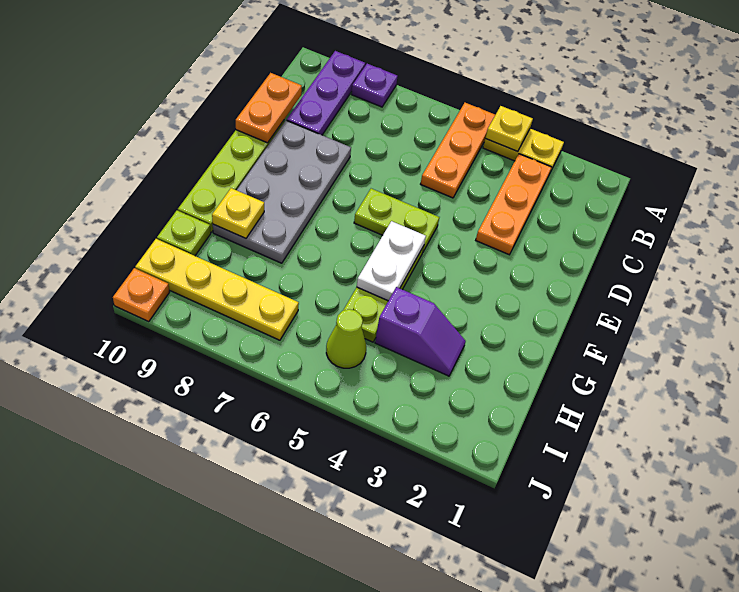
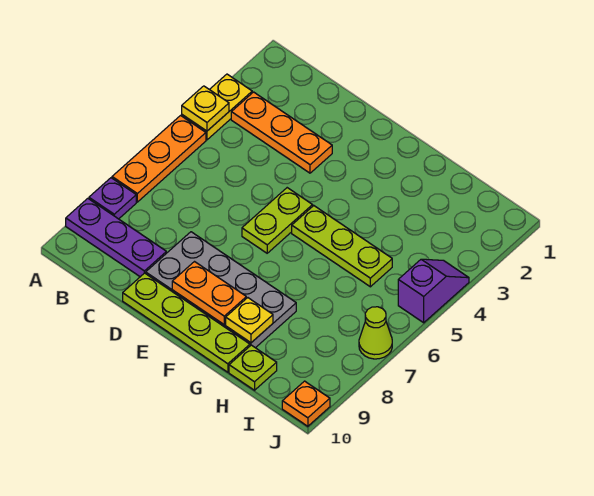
orange 1x3 plate [421,103,495,198] -> orange 1x3 plate turned to [112,116,206,202]
orange 1x2 plate [236,73,302,143] -> orange 1x2 plate moved to [172,262,246,324]
white 1x2 plate [357,221,426,301] -> none
purple 1x2 slope [375,287,466,376] -> purple 1x2 slope moved to [398,259,469,323]
lime 1x1 cone [326,309,366,368] -> lime 1x1 cone moved to [359,307,392,359]
yellow 1x4 plate [135,239,299,340] -> none

